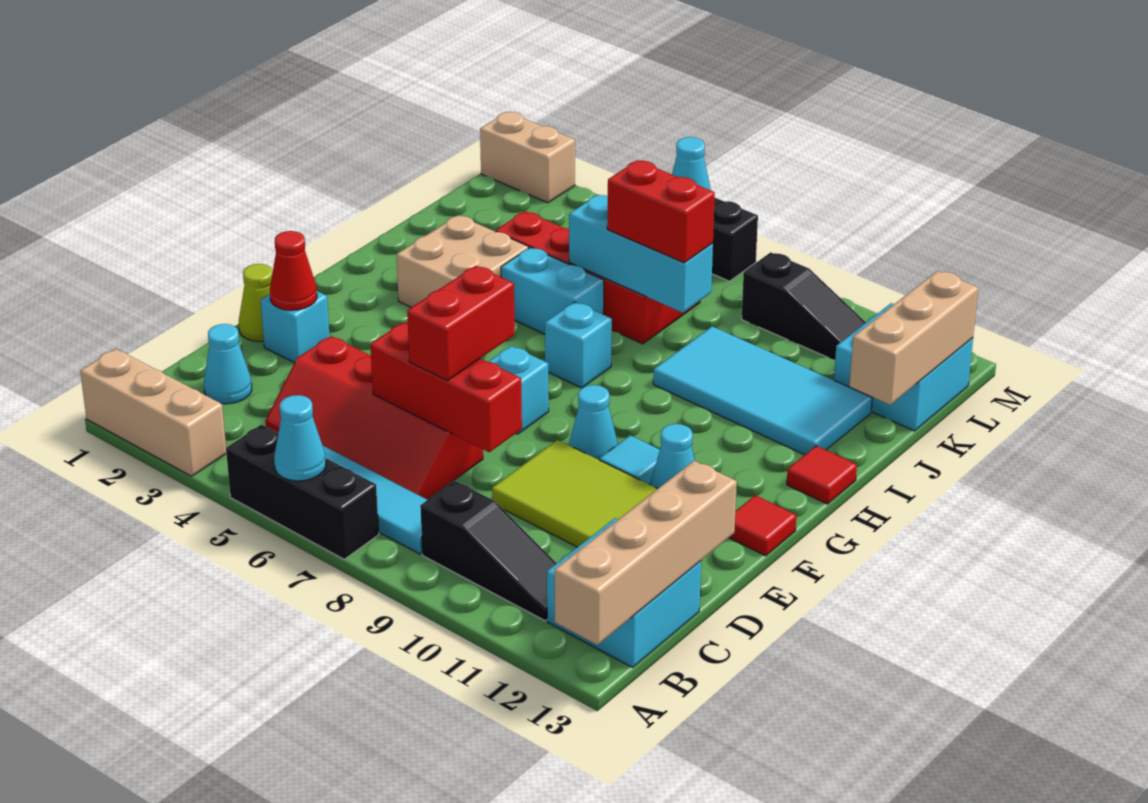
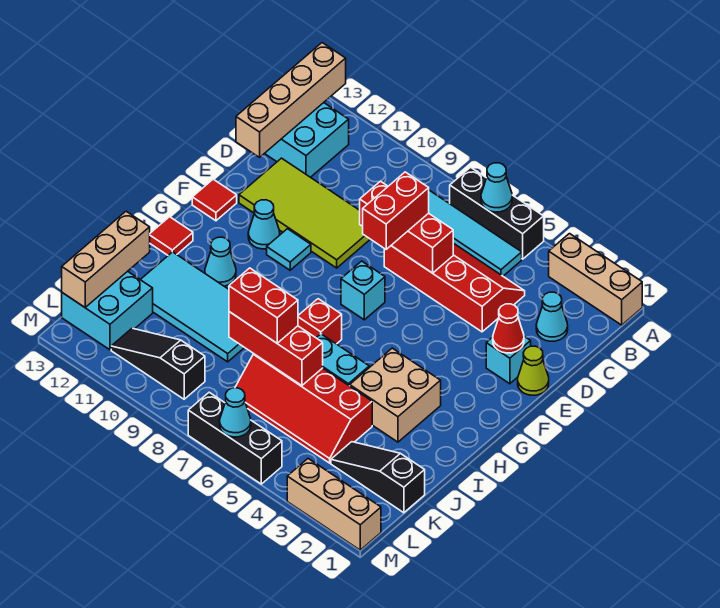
black 1x3 slope [420,481,557,621] -> black 1x3 slope moved to [331,442,425,513]
cyan 1x1 cone [569,385,618,460] -> cyan 1x1 cone moved to [205,237,236,286]
cyan 1x1 brick [545,302,612,388] -> red 1x1 brick [298,299,342,344]
cyan 1x3 brick [569,195,713,313] -> red 1x3 brick [229,312,323,385]
tan 1x2 brick [480,112,575,203] -> tan 1x3 brick [287,459,381,550]

